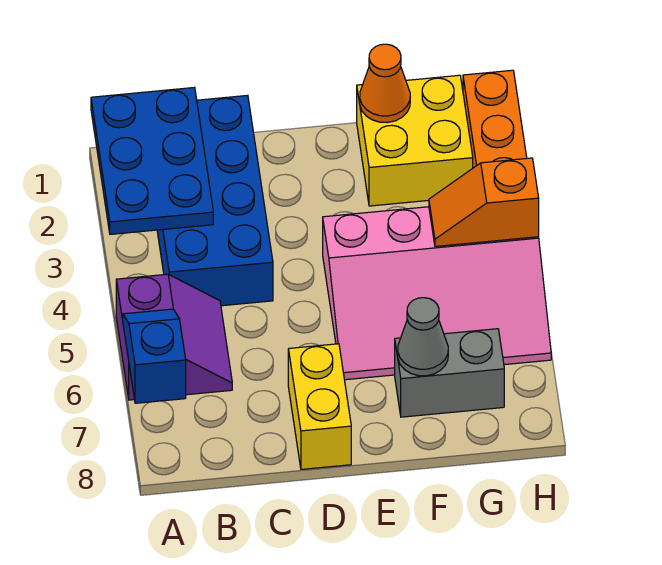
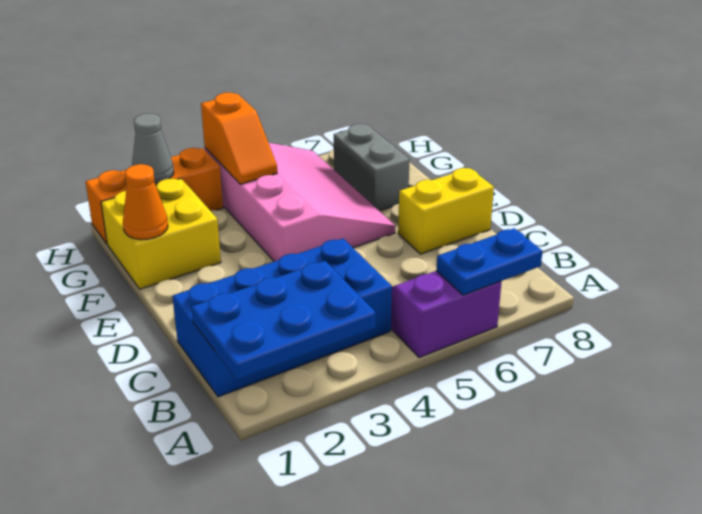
blue 1x2 slope [123,309,186,403] -> blue 1x2 plate [436,228,543,295]
grey 1x1 cone [398,298,448,376] -> grey 1x1 cone moved to [132,114,174,184]

